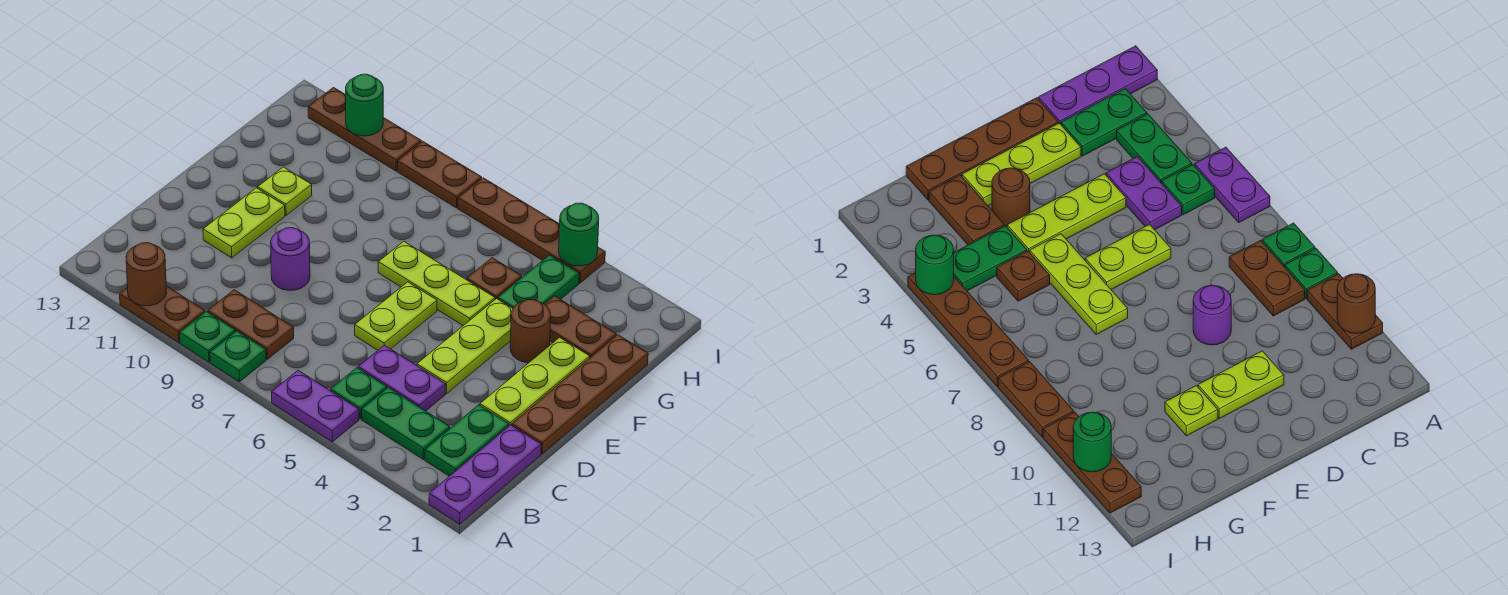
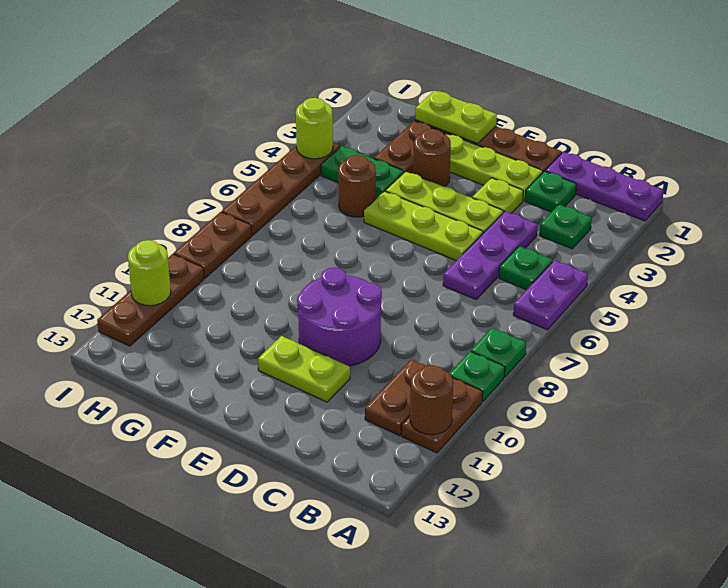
green 1x2 plate [425,405,509,476] -> green 1x1 plate [525,171,576,212]
green 1x2 plate [362,388,450,459] -> green 1x1 plate [539,204,592,249]
brown 1x2 plate [208,290,294,359] -> brown 1x2 plate moved to [365,359,426,436]
purple 1x2 plate [358,345,446,411] -> purple 1x3 plate [443,211,538,299]
lime 1x2 plate [355,282,437,350] -> lime 1x2 plate moved to [415,91,497,144]
purple 1x1 round brick [271,228,310,290] -> purple 2x2 round brick [297,268,382,366]
lime 1x3 plate [378,242,495,326] -> lime 1x3 plate turned to [364,191,483,261]
lime 1x1 plate [258,167,312,215] -> lime 1x1 plate moved to [472,178,523,213]
brown 1x1 plate [467,258,522,299] -> brown 1x1 round brick [338,155,376,217]
green 1x1 round brick [559,203,599,266] -> lime 1x1 round brick [296,98,333,159]
green 1x1 round brick [346,74,383,136] -> lime 1x1 round brick [128,240,171,306]

